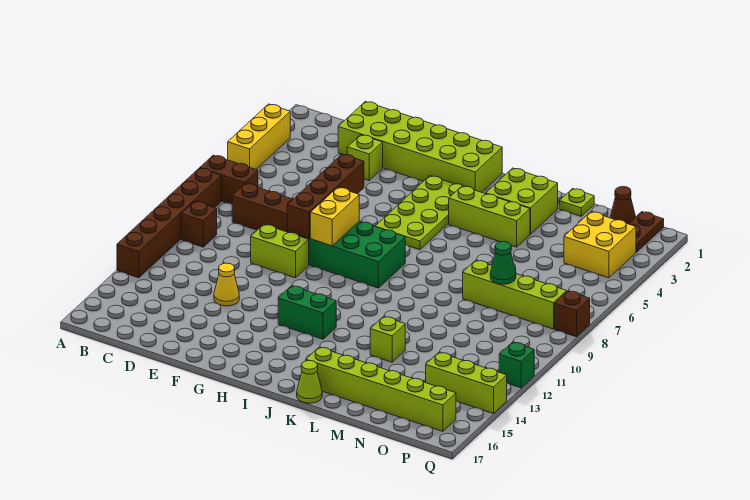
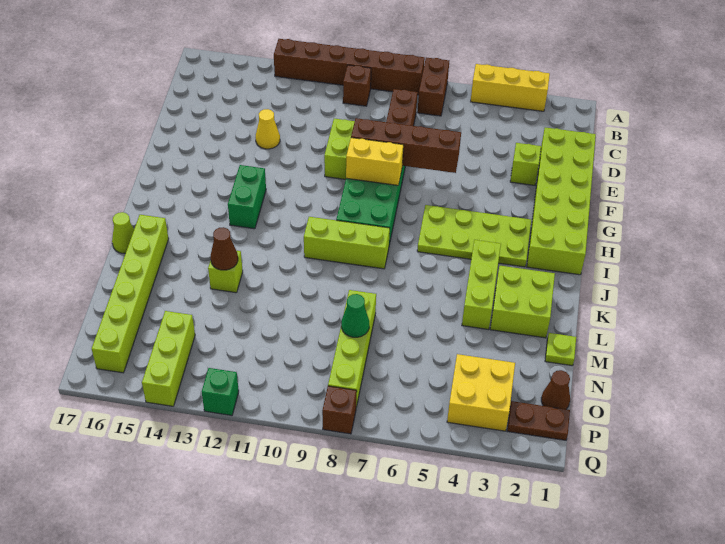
none -> lime 1x3 brick [304,217,390,269]
none -> brown 1x1 cone [210,227,238,270]

